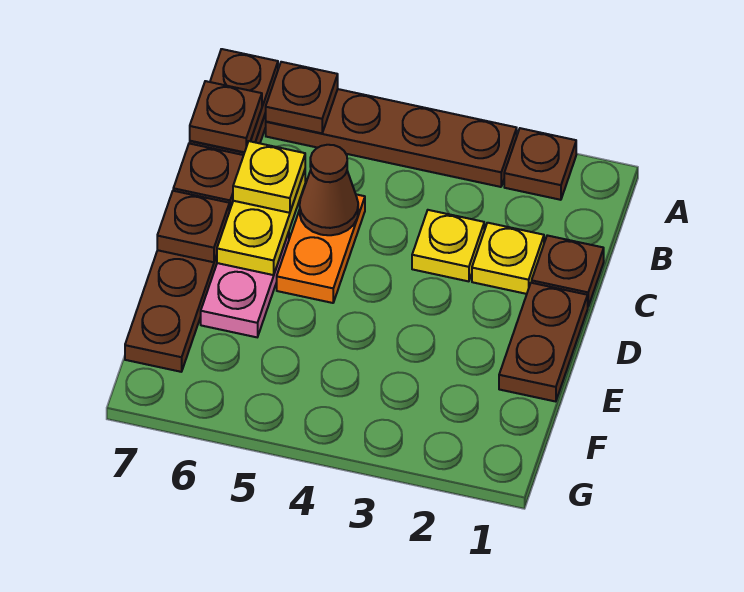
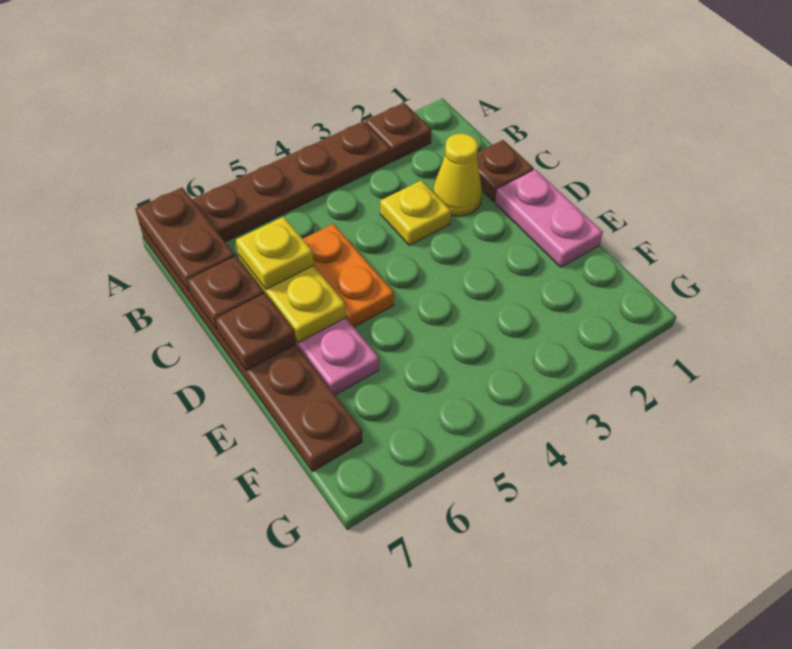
brown 1x1 plate [266,62,338,133] -> none
brown 1x1 plate [190,81,262,152] -> none
yellow 1x1 plate [472,223,544,294] -> yellow 1x1 cone [433,133,482,216]
brown 1x1 cone [300,145,358,235] -> none
brown 1x2 plate [499,283,588,402] -> pink 1x2 plate [495,170,603,267]

